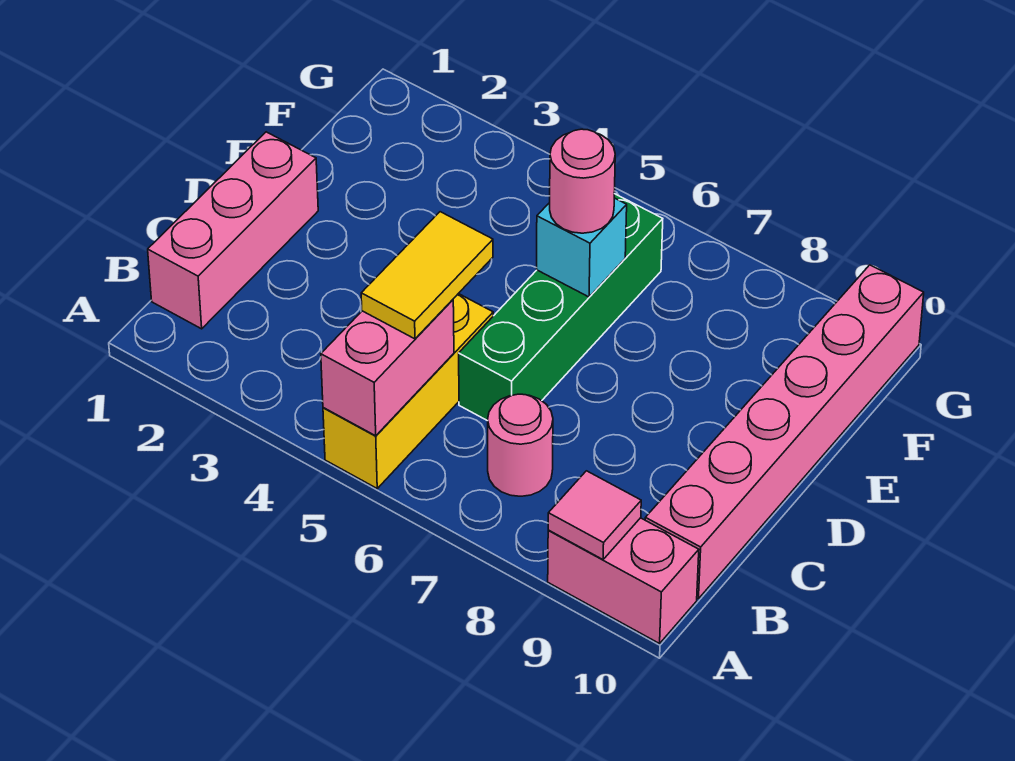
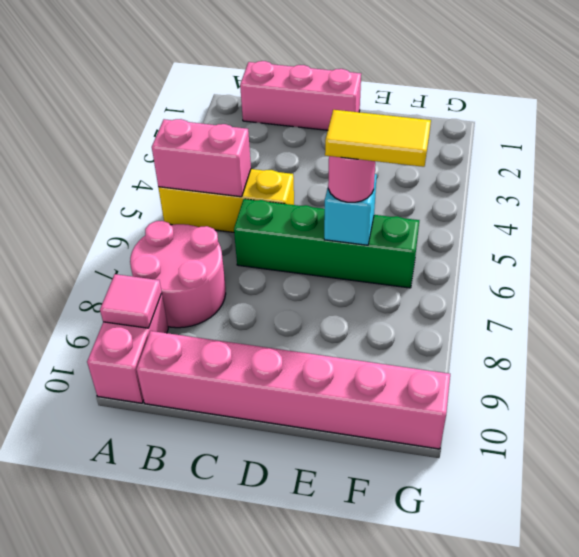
yellow 1x2 tile [361,212,493,339] -> yellow 1x2 tile moved to [325,110,431,167]
pink 1x1 round brick [488,394,553,496] -> pink 2x2 round brick [130,221,226,328]

